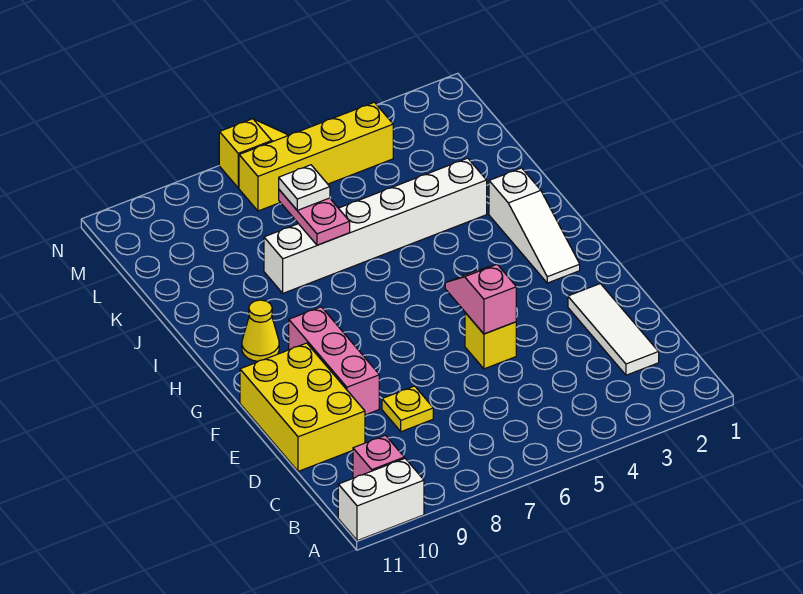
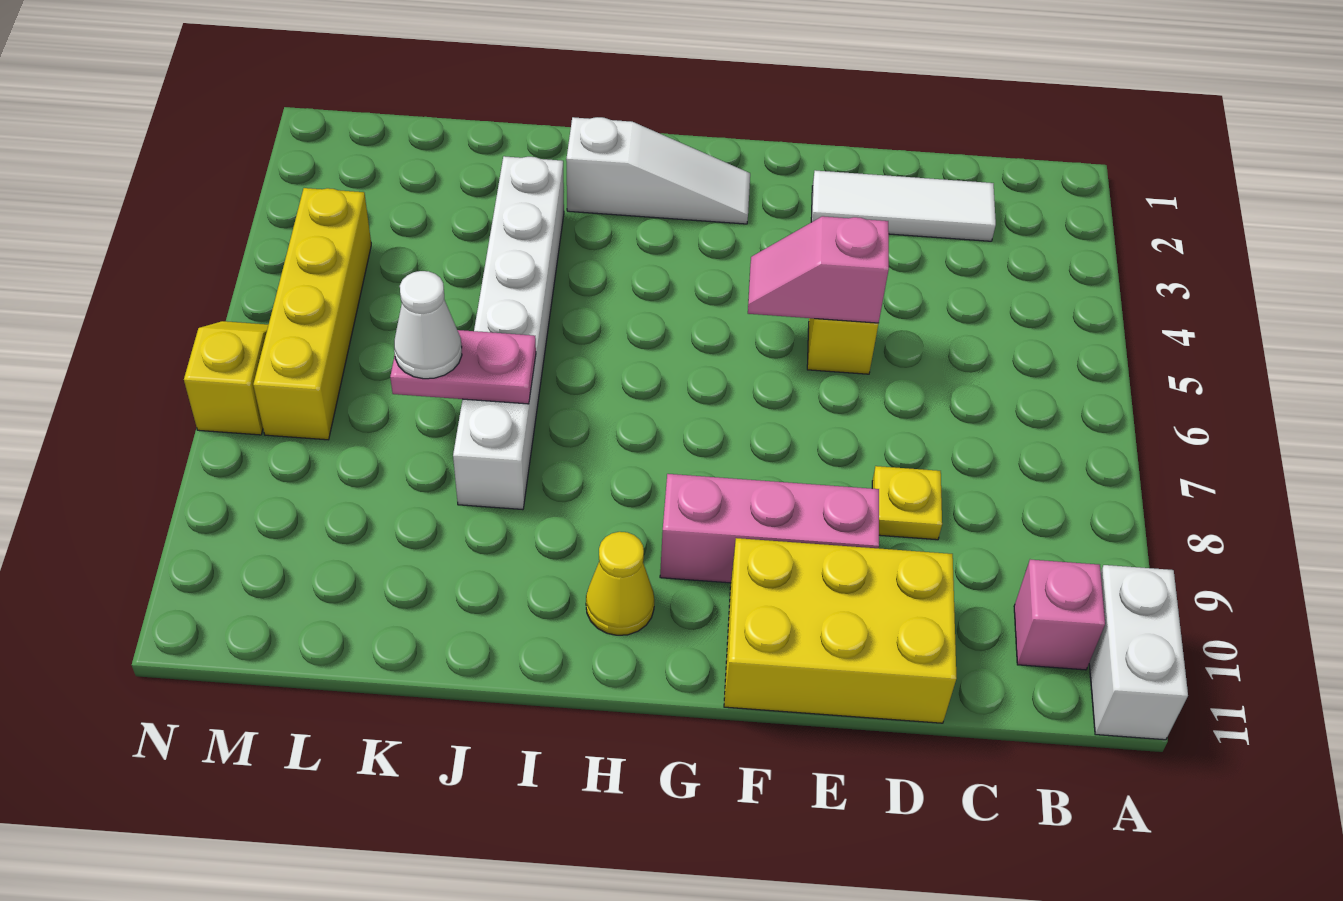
white 1x1 plate [279,165,330,210] -> white 1x1 cone [394,271,462,379]

